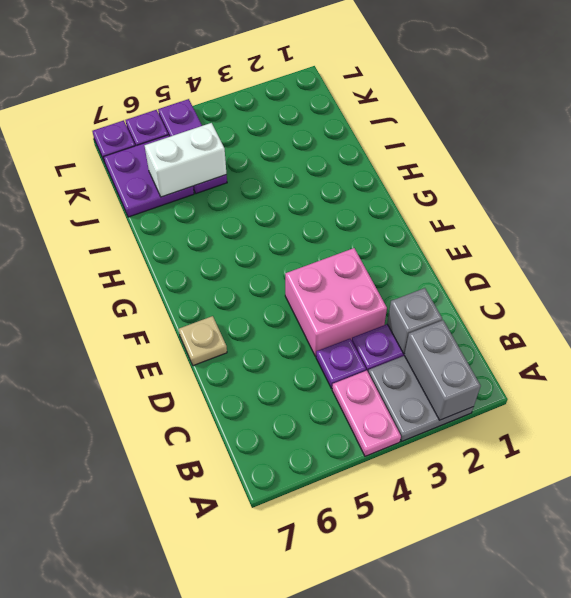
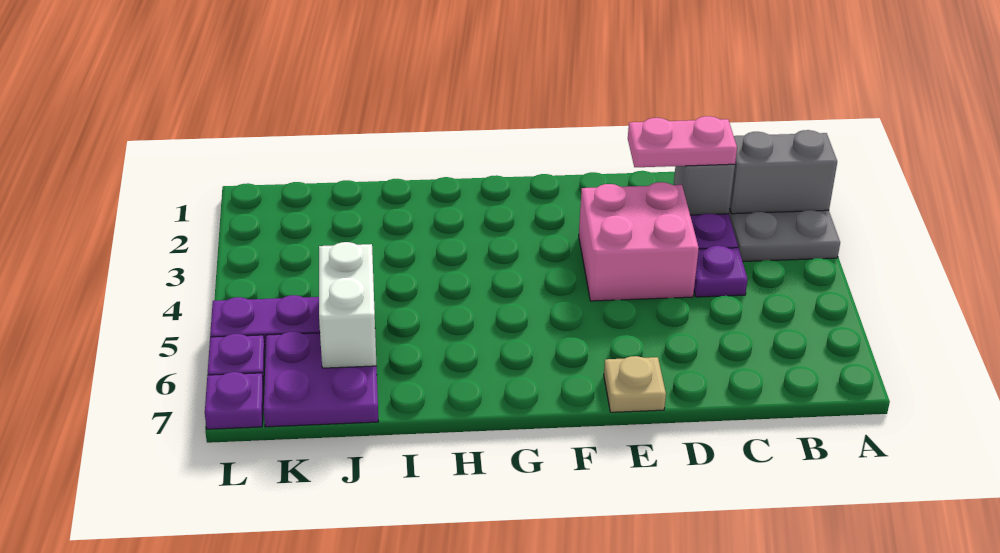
pink 1x2 plate [332,371,401,456] -> pink 1x2 plate moved to [628,116,737,167]

